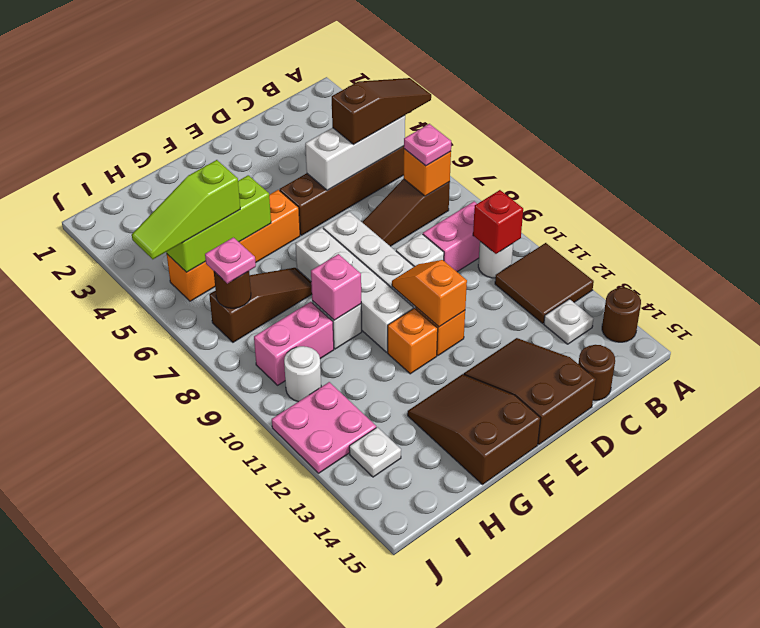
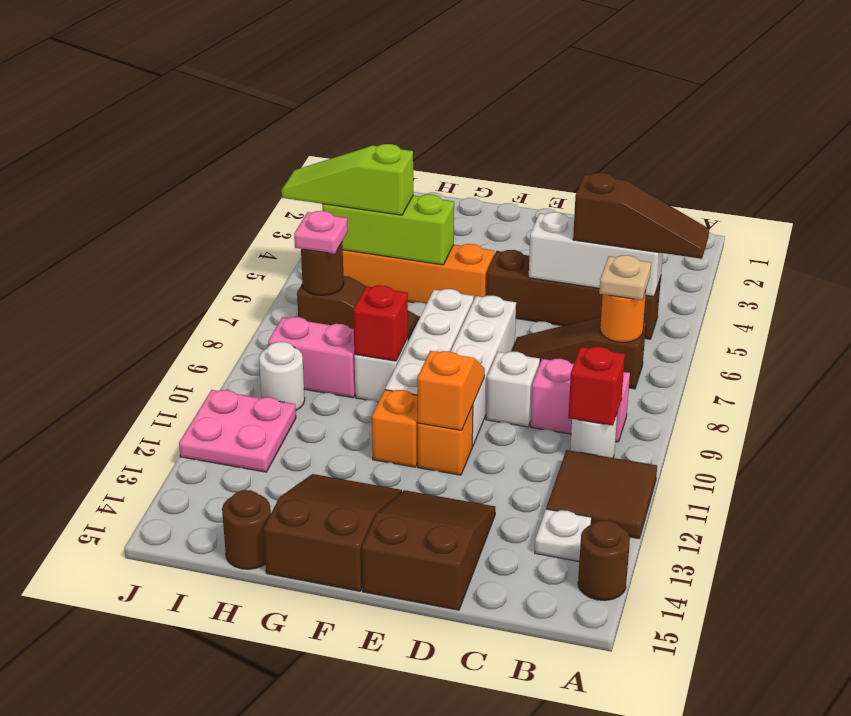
orange 1x1 brick [404,149,451,196] -> orange 1x1 round brick [600,291,646,342]
pink 1x1 plate [404,124,451,166] -> tan 1x1 plate [599,255,651,300]
brown 1x1 round brick [578,345,615,401] -> brown 1x1 round brick moved to [222,490,271,569]
pink 1x1 brick [311,254,361,320] -> red 1x1 brick [353,285,408,361]
white 1x1 plate [349,427,401,477] -> none

